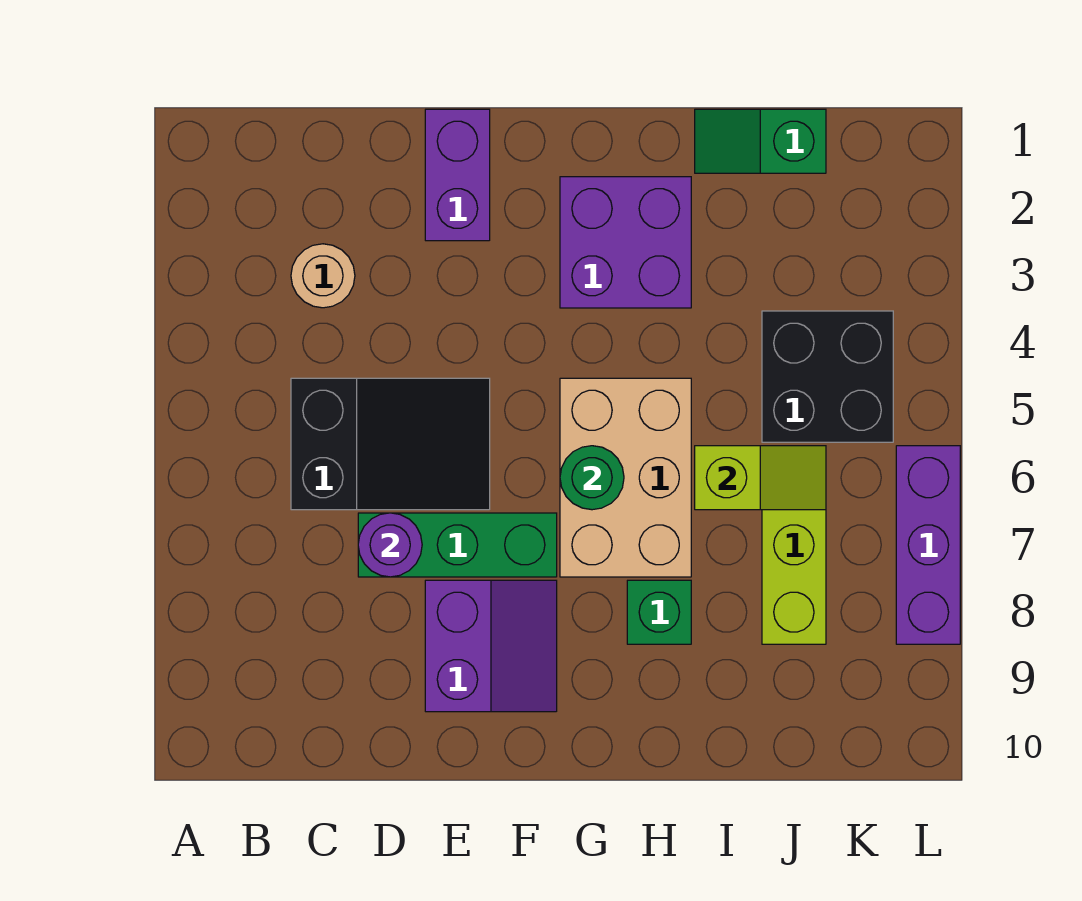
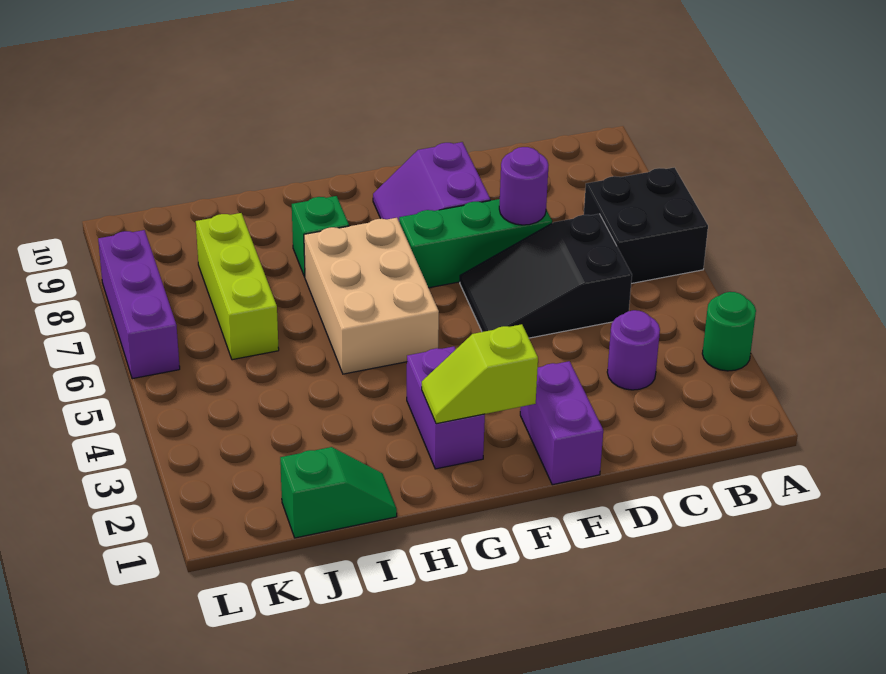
tan 1x1 round brick [291,244,355,308] -> purple 1x1 round brick [607,310,660,390]
purple 2x2 brick [560,177,691,308] -> purple 1x2 brick [407,346,485,469]
green 1x1 round brick [560,446,624,510] -> green 1x1 round brick moved to [702,292,756,371]
lime 1x2 slope [695,446,826,510] -> lime 1x2 slope moved to [422,324,538,424]
black 2x2 brick [762,311,893,442] -> black 2x2 brick moved to [584,168,708,284]

